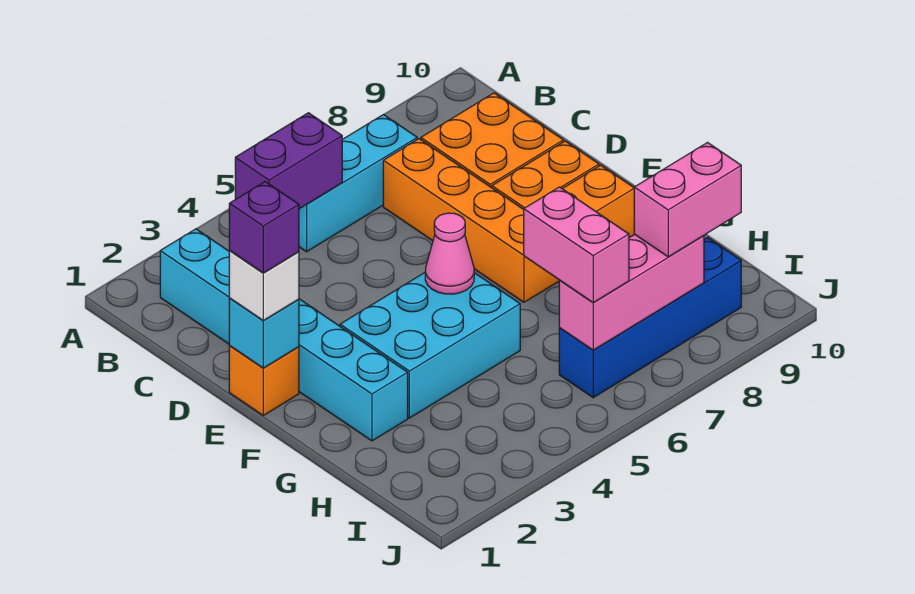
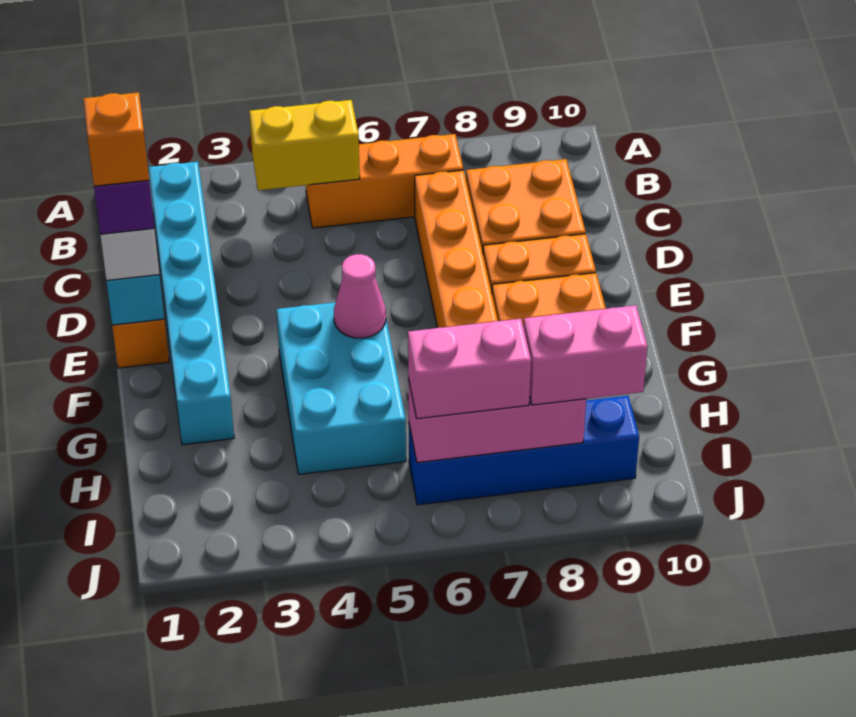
purple 1x2 brick [235,113,342,209] -> yellow 1x2 brick [249,100,360,190]
cyan 1x3 brick [299,114,417,252] -> orange 1x3 brick [306,134,463,228]
none -> orange 1x1 brick [84,92,149,186]
cyan 2x3 brick [340,273,520,418] -> cyan 2x3 brick turned to [277,302,406,474]
pink 1x2 brick [524,187,629,302] -> pink 1x2 brick turned to [408,319,531,419]

